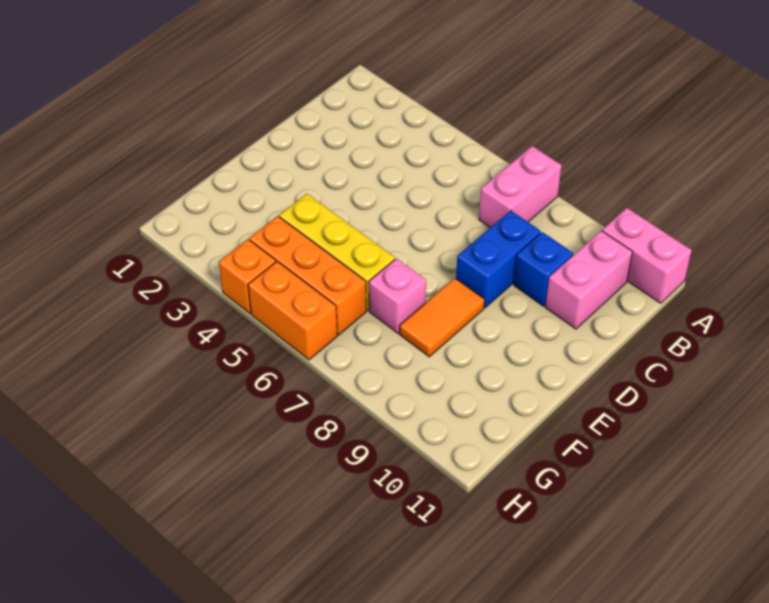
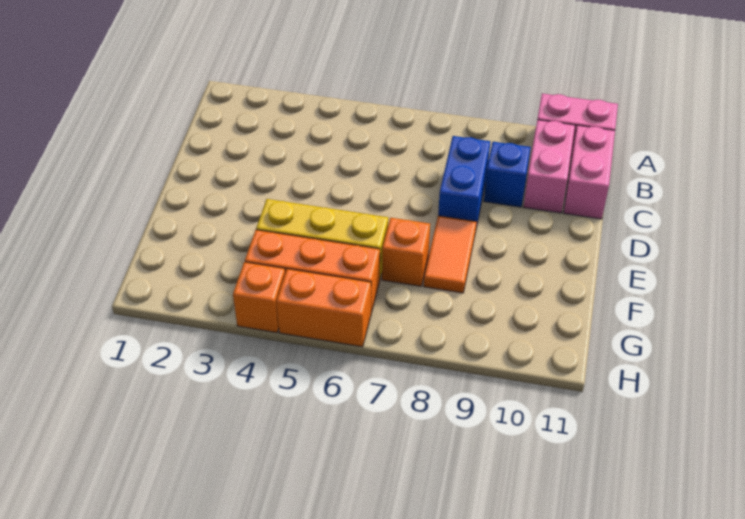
pink 1x2 brick [479,146,562,228] -> pink 1x2 brick moved to [564,125,615,219]
pink 1x1 brick [369,259,426,333] -> orange 1x1 brick [382,218,430,286]

